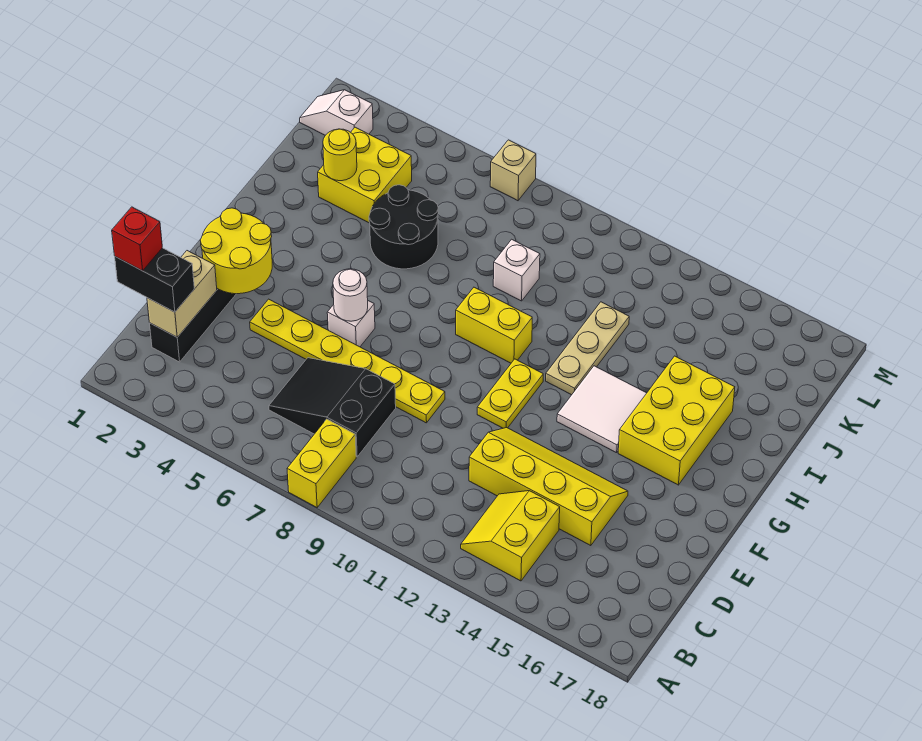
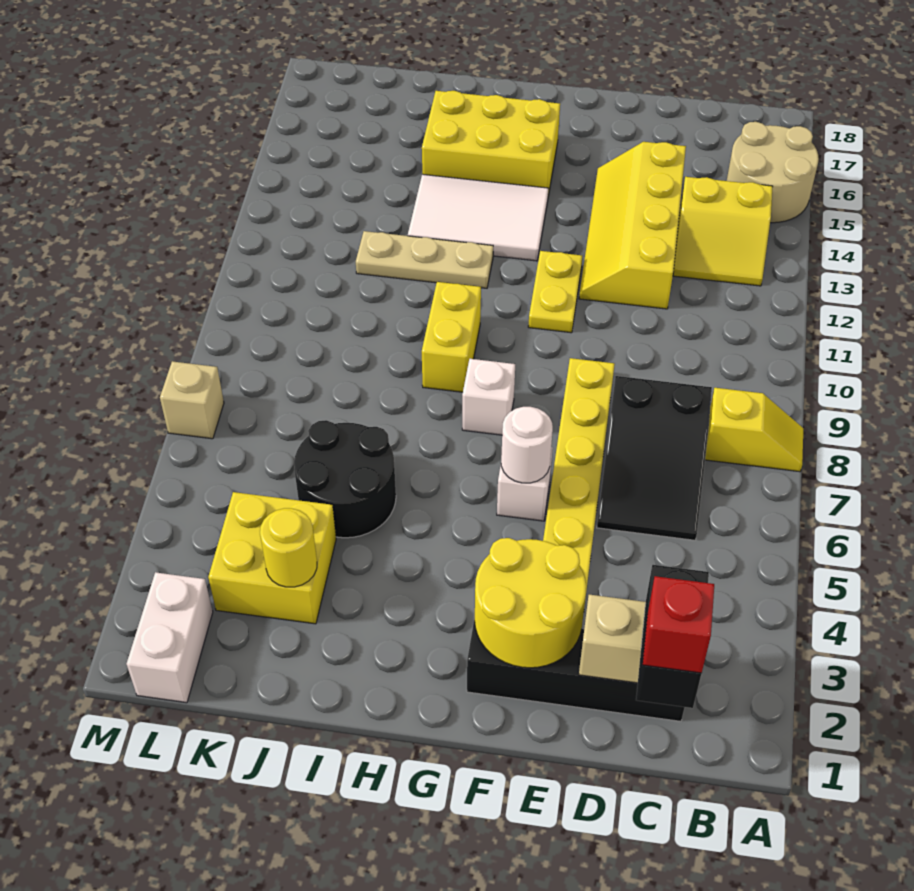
yellow 1x2 brick [287,419,356,507] -> yellow 1x2 slope [705,388,803,472]
none -> tan 2x2 round brick [727,122,819,223]
yellow 1x2 plate [477,359,543,428] -> yellow 1x2 plate turned to [528,251,582,333]
white 2x2 tile [557,366,646,453] -> white 2x3 tile [408,174,549,261]
white 1x1 brick [493,239,540,301] -> white 1x1 brick moved to [462,359,515,435]
white 1x2 slope [300,90,373,135] -> white 1x2 brick [126,572,213,703]

